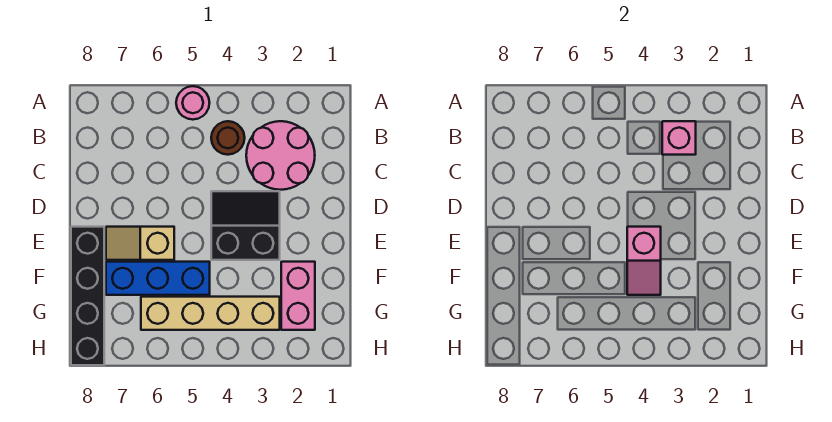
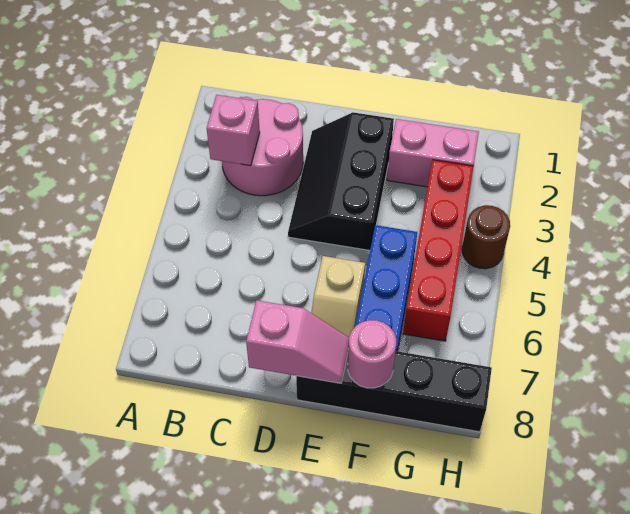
pink 1x1 round brick [176,86,210,120] -> pink 1x1 round brick moved to [348,320,396,388]
brown 1x1 round brick [211,121,245,155] -> brown 1x1 round brick moved to [462,205,510,269]
black 2x2 slope [211,191,280,260] -> black 2x3 slope [288,112,394,250]
pink 1x2 slope [627,227,661,295] -> pink 1x2 slope moved to [246,300,349,383]
tan 1x4 brick [141,297,280,330] -> red 1x4 brick [403,160,474,341]

